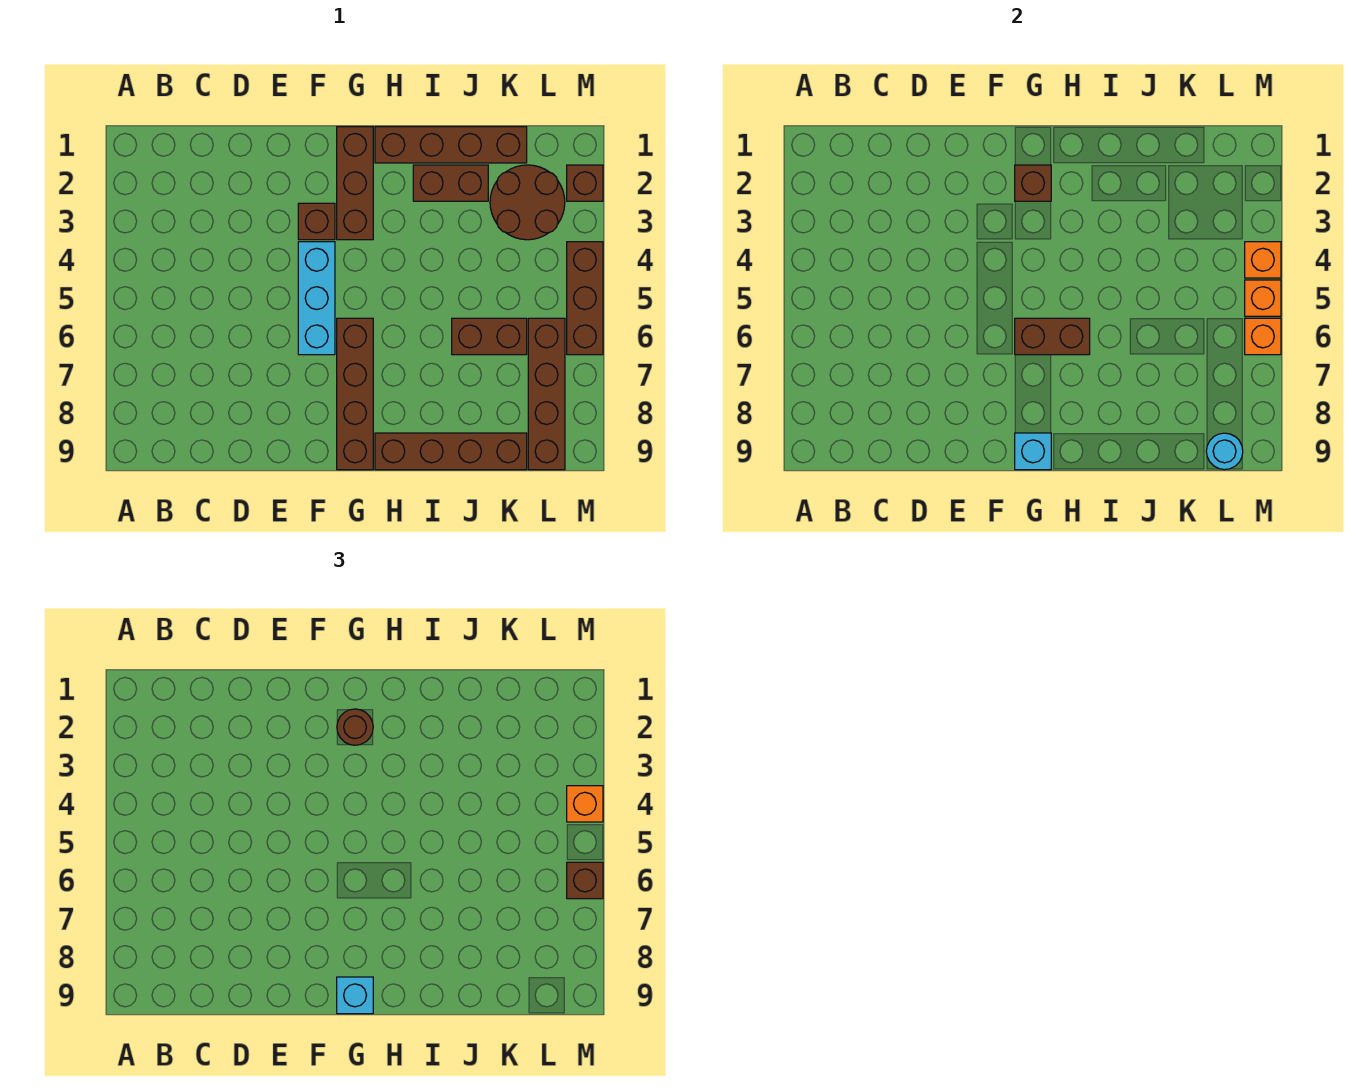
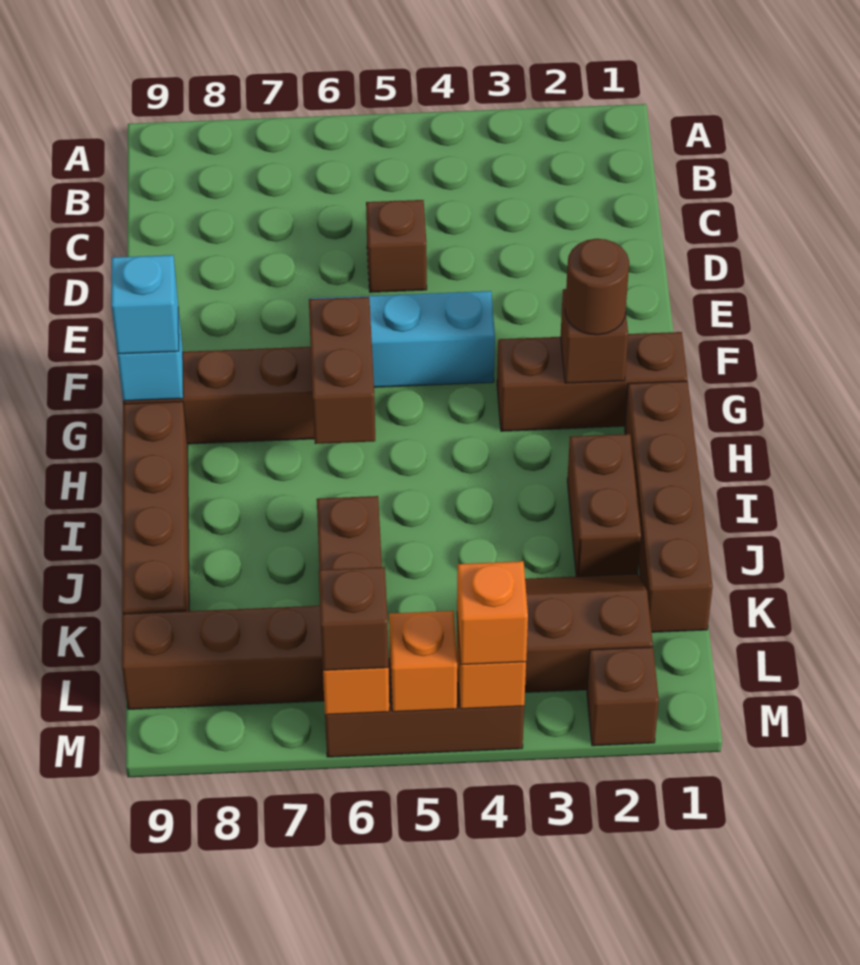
brown 1x1 brick [298,203,335,240] -> brown 1x1 brick moved to [366,200,427,292]
brown 2x2 round brick [490,165,565,240] -> brown 2x2 slope [525,574,653,692]
cyan 1x1 round brick [1206,433,1243,470] -> none

